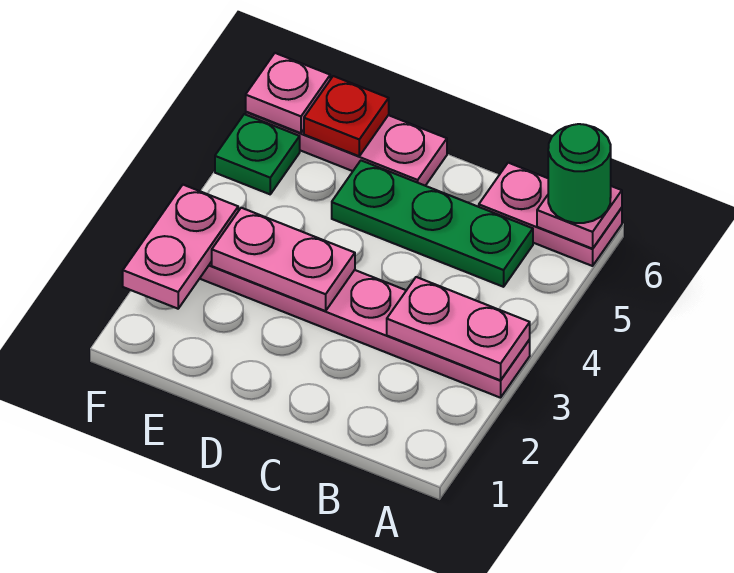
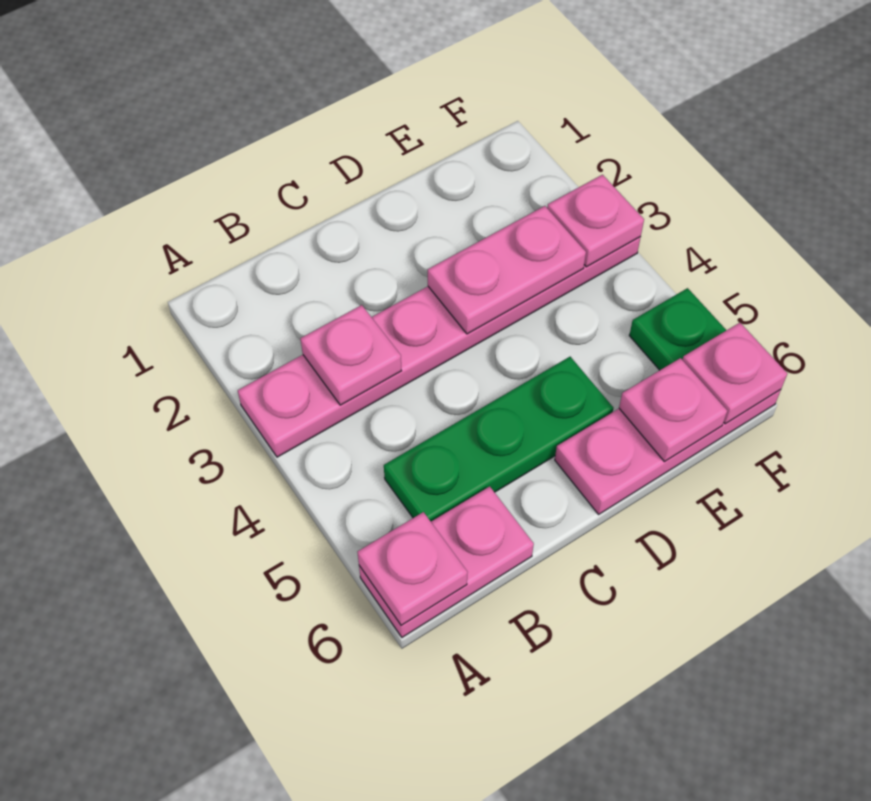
pink 1x2 plate [387,277,530,380] -> pink 1x1 plate [300,305,401,405]
green 1x1 round brick [548,124,611,223] -> none
red 1x1 plate [304,76,389,156] -> pink 1x1 plate [619,358,727,462]
pink 1x2 plate [123,185,238,309] -> pink 1x1 plate [547,175,644,267]

